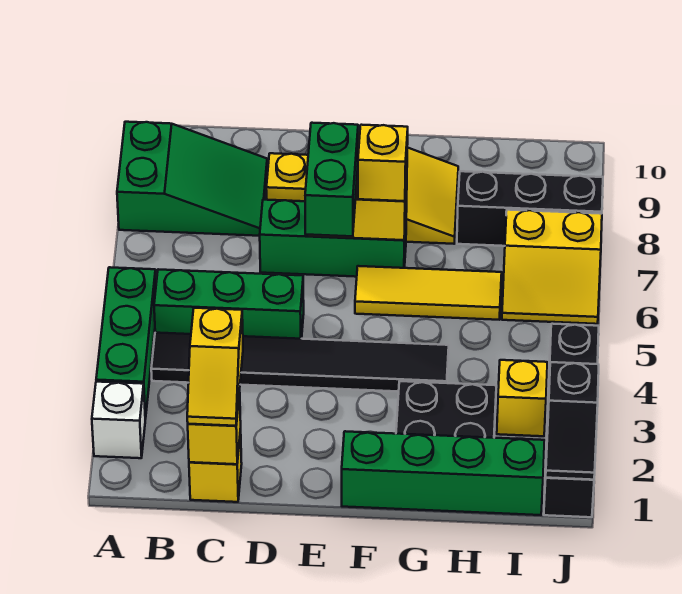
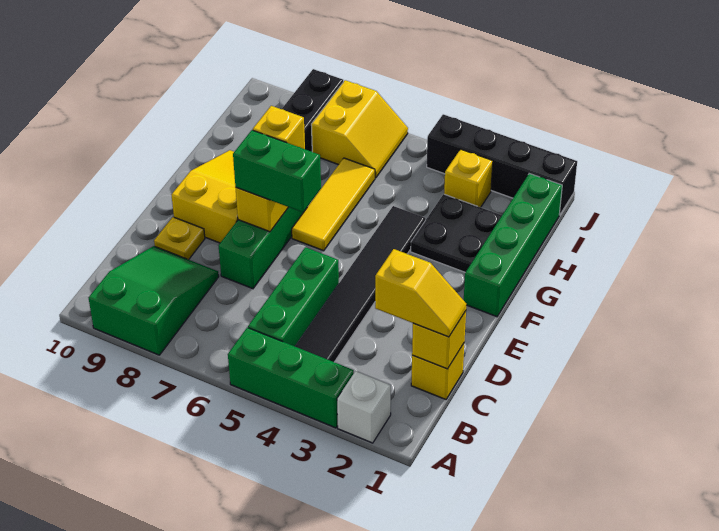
black 1x2 slope [546,362,599,480] -> none

